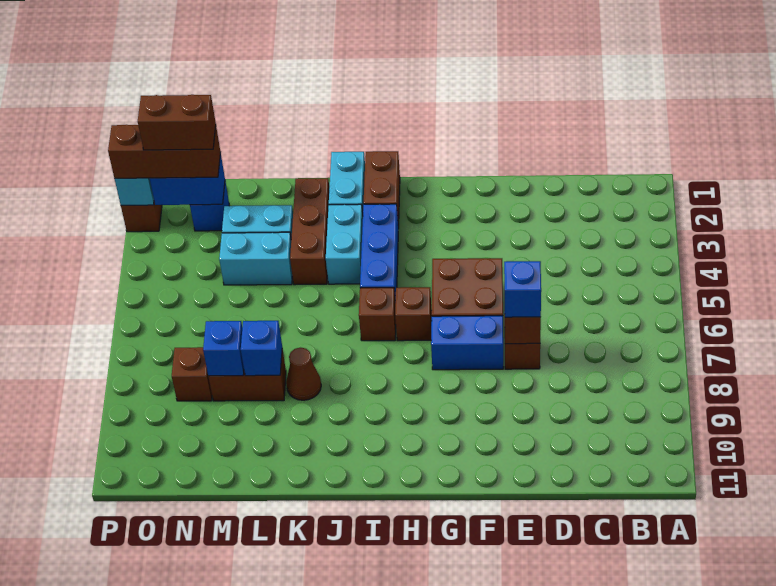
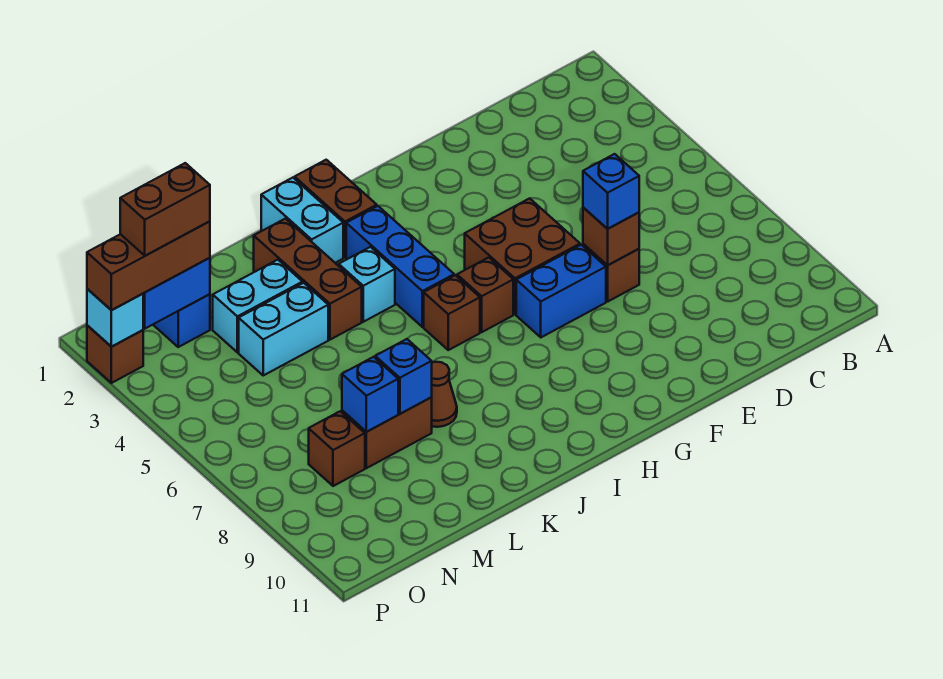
cyan 1x2 brick [326,204,363,284] -> cyan 1x1 brick [339,247,395,322]

